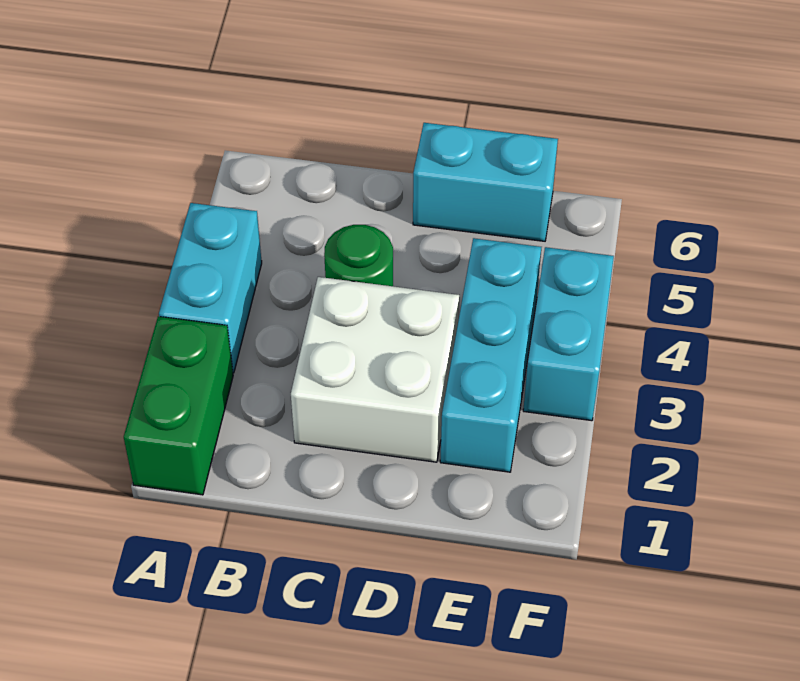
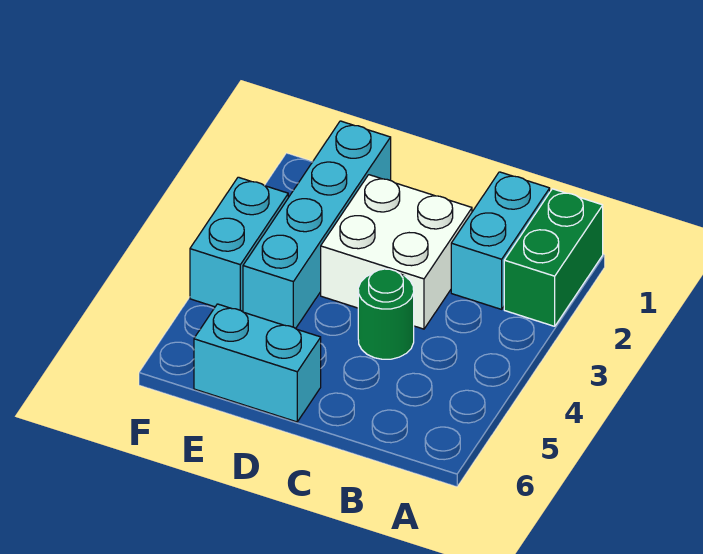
cyan 1x2 brick [159,203,262,373] -> cyan 1x2 brick moved to [451,172,550,309]
cyan 1x3 brick [440,238,541,472] -> cyan 1x4 brick [243,121,391,329]

